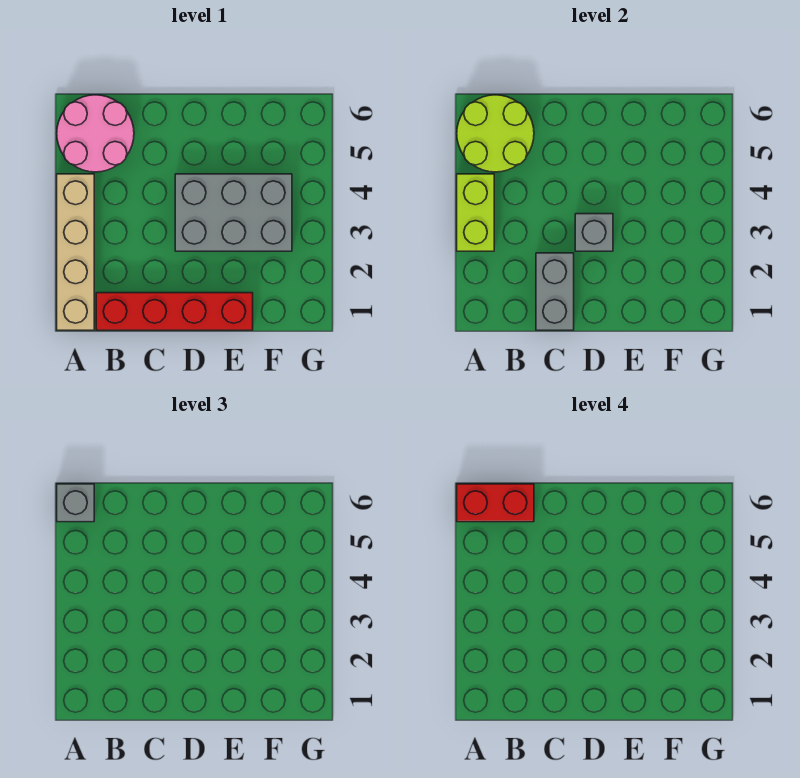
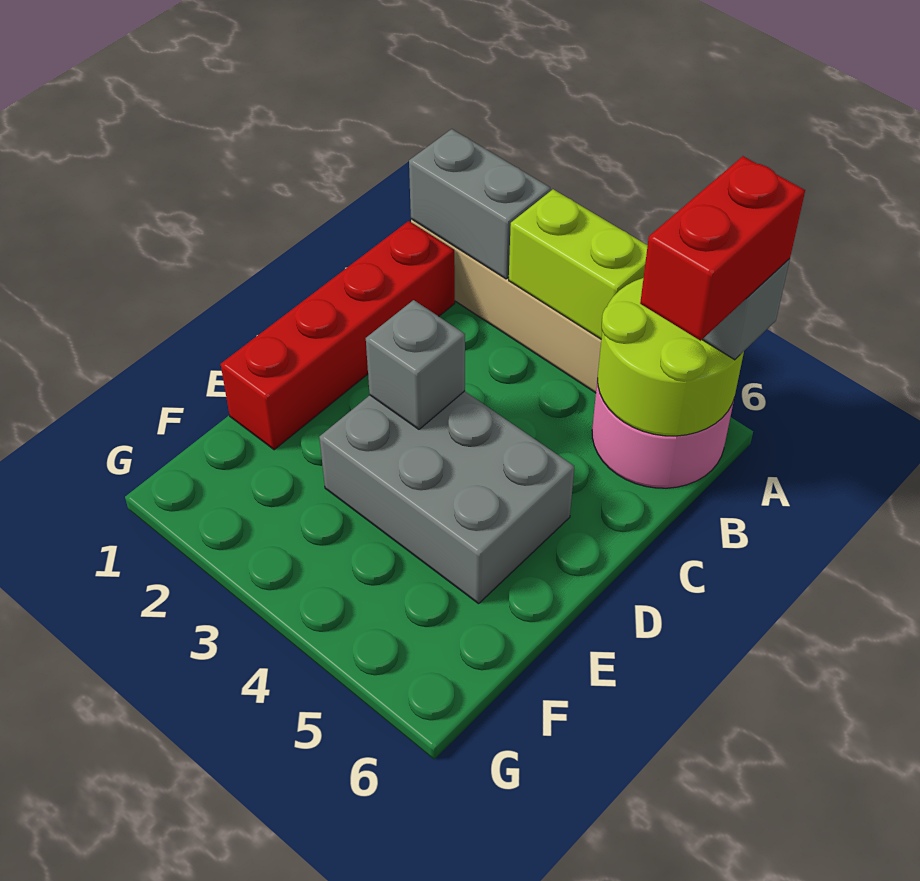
grey 1x2 brick [536,253,574,330] -> grey 1x2 brick moved to [409,129,550,279]
grey 2x3 brick [175,174,292,251] -> grey 2x3 brick turned to [319,391,574,604]

